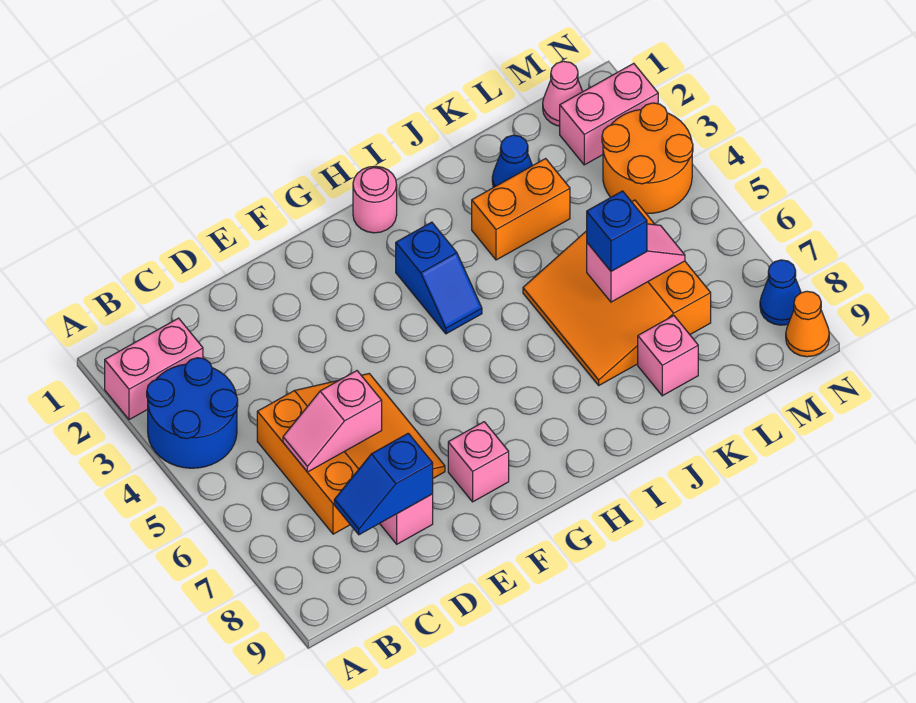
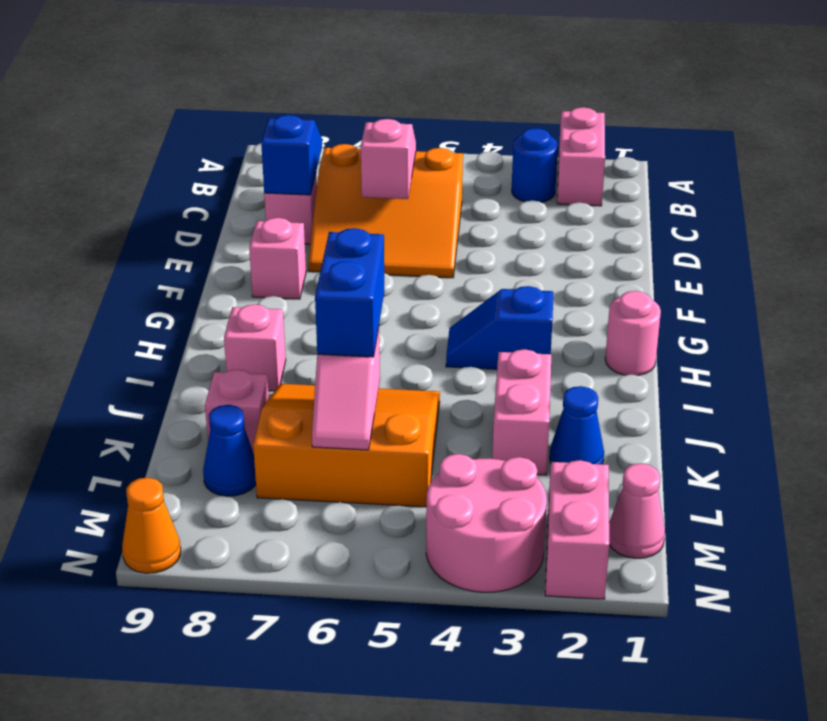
blue 2x2 round brick [147,358,238,468] -> blue 1x1 round brick [512,128,558,202]
none -> pink 1x1 brick [224,304,286,391]
orange 1x2 brick [472,159,570,260] -> pink 1x2 brick [492,349,551,475]
blue 1x1 brick [587,191,647,271] -> blue 1x2 brick [315,228,384,357]
orange 2x2 round brick [602,103,693,214] -> pink 2x2 round brick [426,454,547,592]
blue 1x1 cone [760,260,801,325] -> blue 1x1 cone moved to [203,405,256,496]

